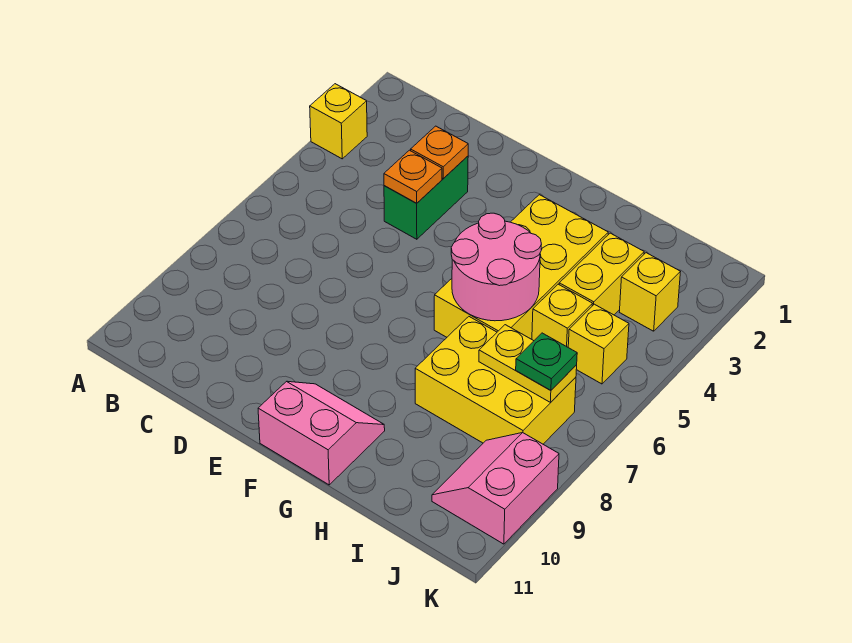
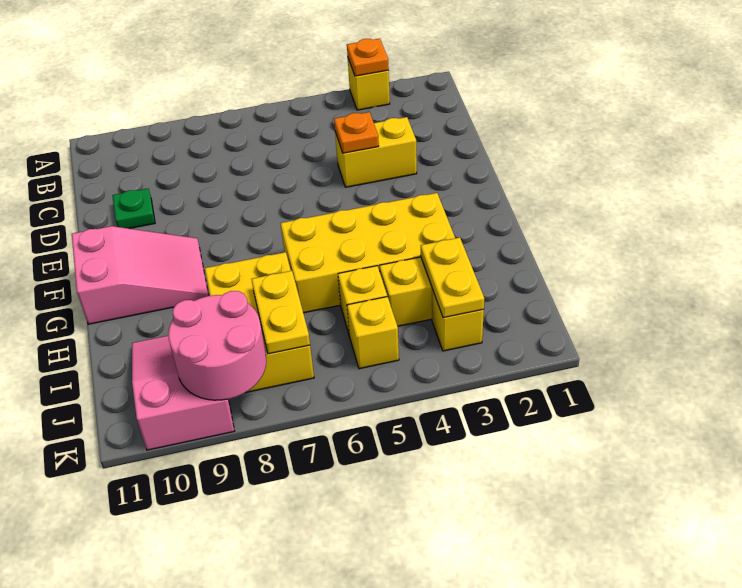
green 1x2 brick [384,156,468,239] -> yellow 1x2 brick [335,117,417,187]
orange 1x1 plate [411,126,468,179] -> orange 1x1 plate moved to [347,39,389,76]
pink 2x2 slope [258,381,385,485] -> pink 2x3 slope [72,226,209,324]
pink 2x2 round brick [451,213,541,321] -> pink 2x2 round brick moved to [168,291,266,400]
none -> yellow 1x2 plate [421,237,484,318]
green 1x1 plate [516,333,577,390] -> green 1x1 plate moved to [112,188,155,229]
pink 2x2 slope [432,433,559,544] -> pink 2x3 slope [132,336,234,450]

